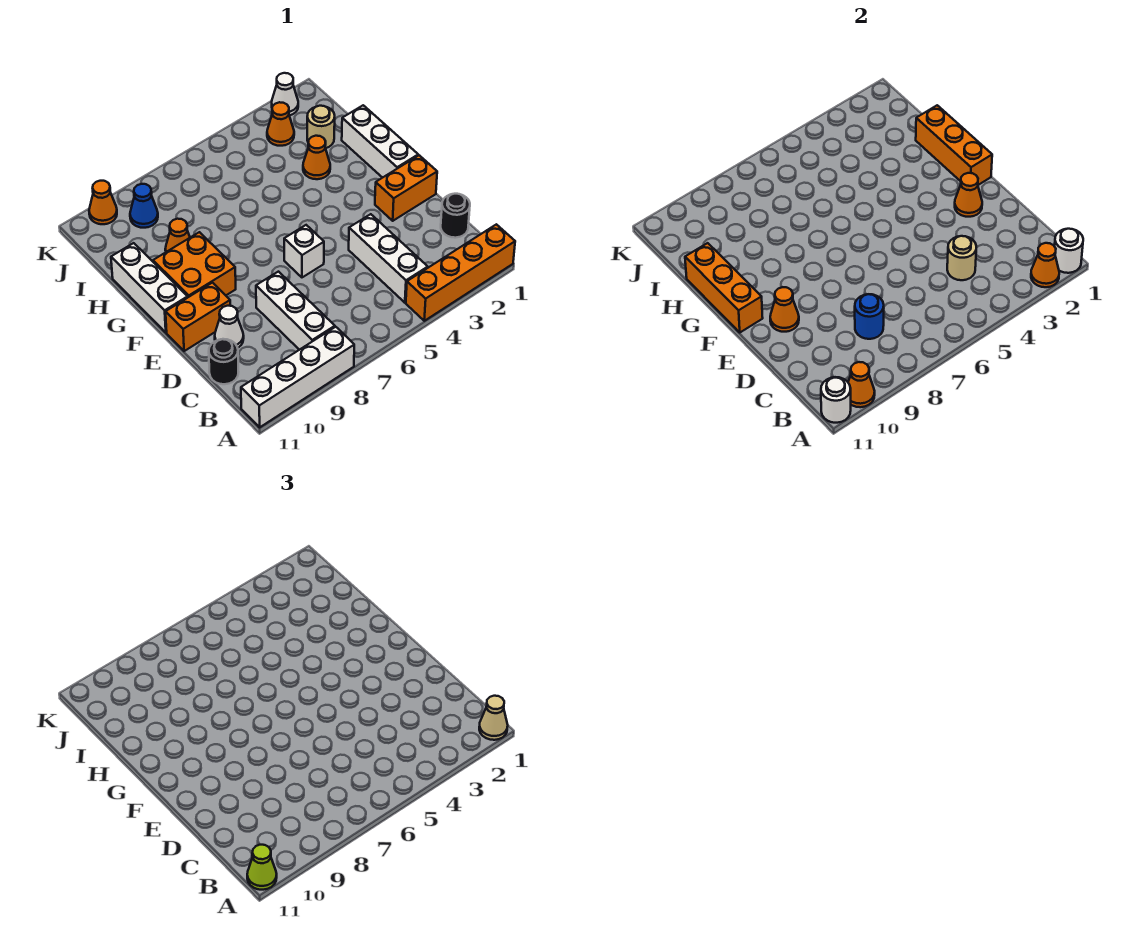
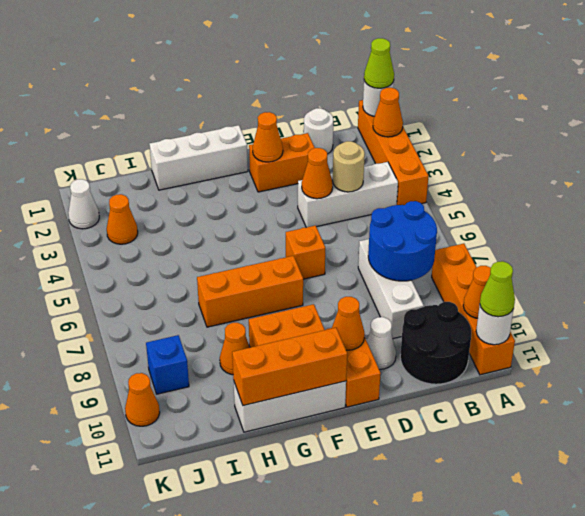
tan 1x1 cone [479,696,508,740] -> lime 1x1 cone [364,38,394,88]
white 1x4 brick [241,327,354,427] -> orange 1x4 brick [432,244,515,375]
white 1x3 brick [256,272,335,350] -> white 1x3 brick turned to [358,239,424,339]
black 1x1 round brick [441,194,470,238] -> white 1x1 round brick [304,108,333,154]
blue 1x1 round brick [855,294,884,339] -> blue 2x2 round brick [368,201,437,281]
black 1x1 round brick [209,339,238,384] -> black 2x2 round brick [400,302,471,384]
orange 1x2 brick [375,155,437,221] -> orange 1x2 brick turned to [249,133,315,192]
white 1x1 brick [284,225,324,277] -> orange 1x1 brick [286,225,325,279]
orange 1x3 brick [916,105,992,185] -> orange 1x3 brick moved to [197,256,303,327]
orange 1x1 cone [303,136,330,179] -> orange 1x1 cone moved to [302,148,333,199]
tan 1x1 round brick [307,106,335,148] -> none
blue 1x1 cone [130,184,158,228] -> blue 1x1 brick [146,335,189,394]

